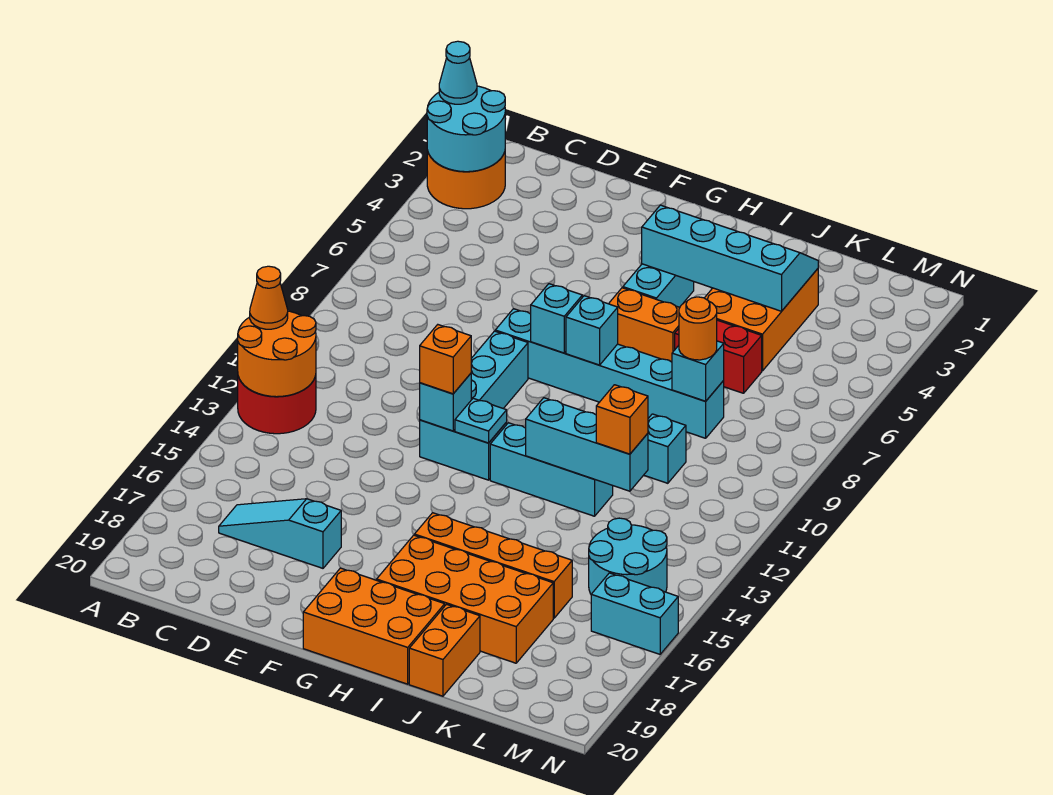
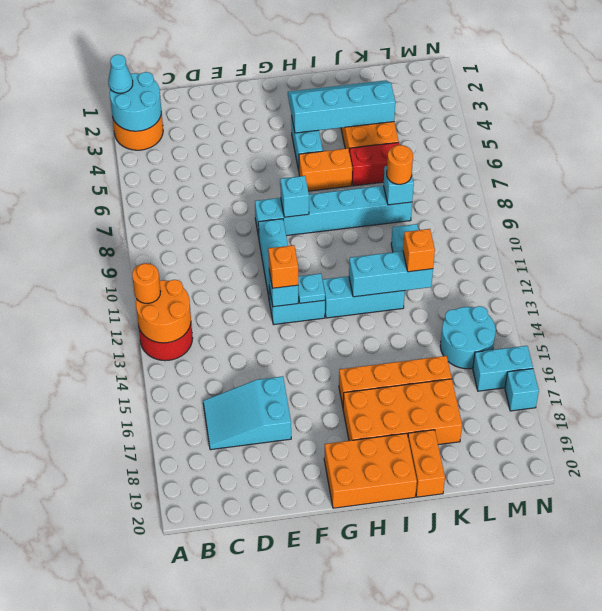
orange 1x1 cone [250,266,288,329] -> orange 1x1 round brick [132,263,161,303]
cyan 1x3 slope [219,499,341,568] -> cyan 2x3 slope [203,376,291,450]
cyan 1x1 brick [566,296,618,365] -> cyan 1x1 brick moved to [505,369,539,411]

